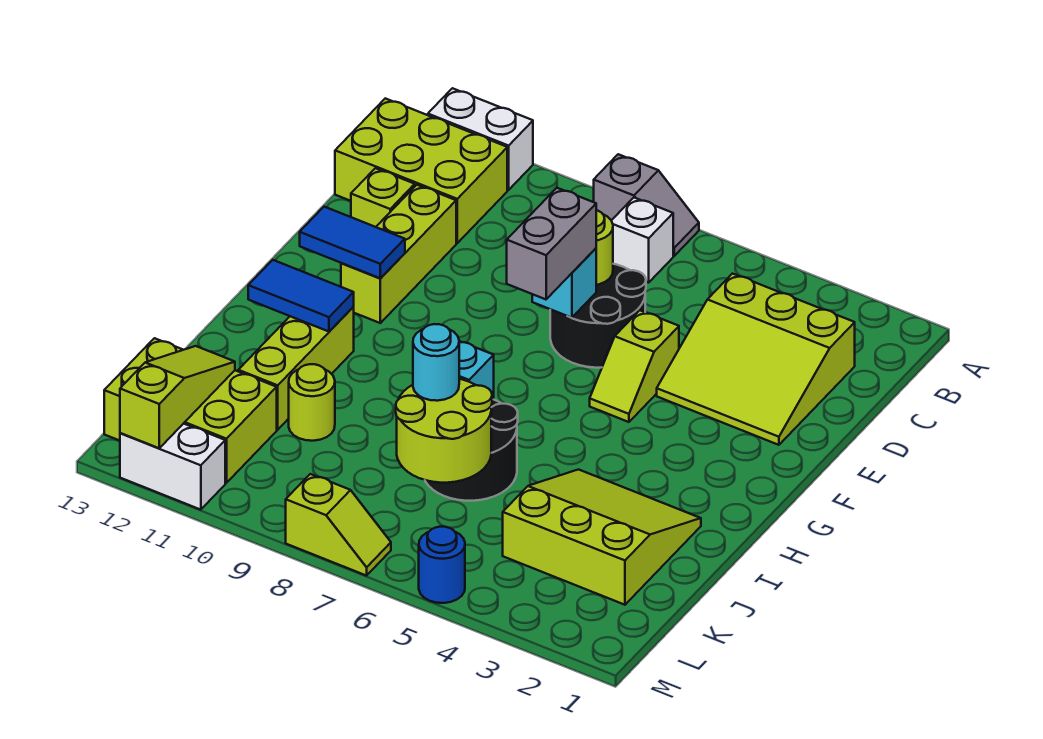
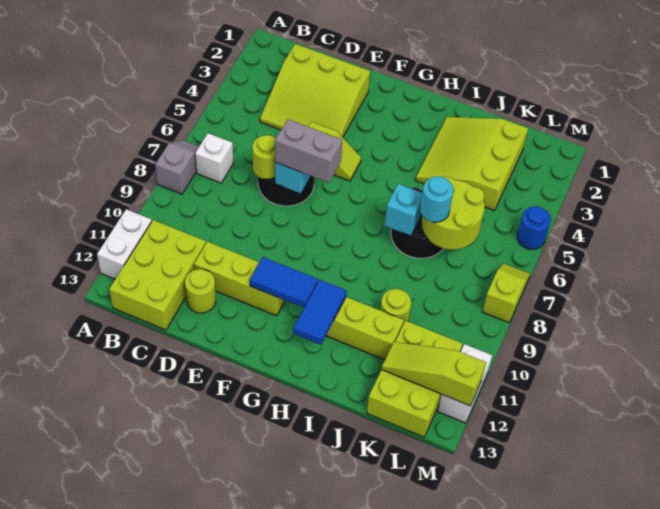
lime 3x3 slope [657,274,855,445] -> lime 3x3 slope turned to [260,44,370,137]
lime 1x1 brick [351,168,415,227] -> lime 1x1 round brick [185,269,216,313]
blue 1x2 tile [300,207,405,278] -> blue 1x2 tile turned to [250,257,318,308]

